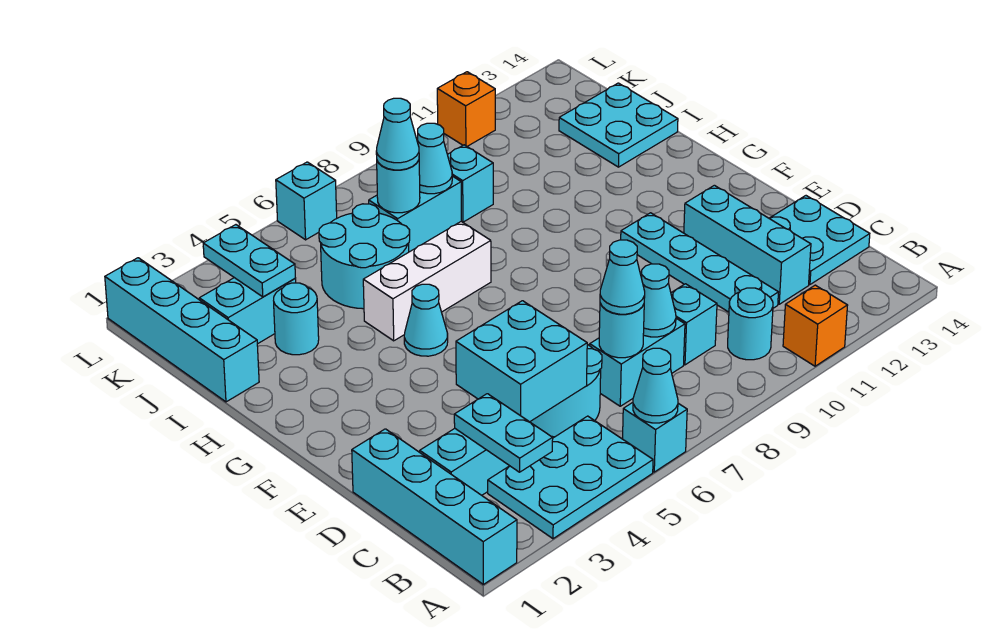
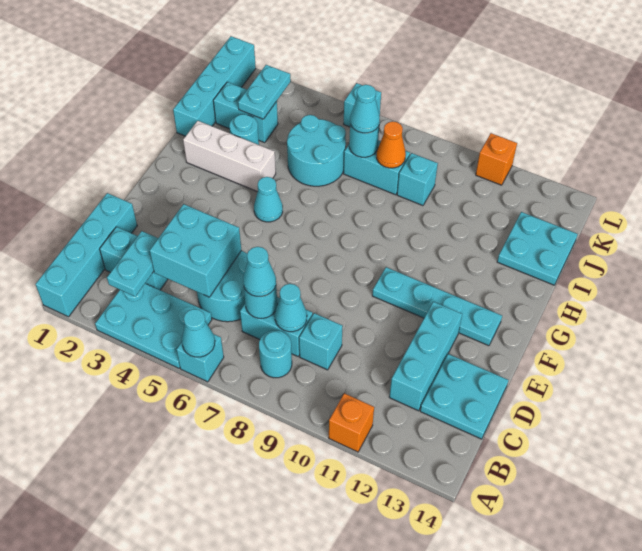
cyan 1x1 round brick [728,288,773,360] -> cyan 1x1 round brick moved to [259,330,292,378]
cyan 1x4 plate [621,213,778,312] -> cyan 1x4 plate turned to [372,267,502,346]
white 1x3 brick [363,221,491,341] -> white 1x3 brick moved to [183,121,276,192]
cyan 1x1 cone [418,123,452,194] -> orange 1x1 cone [377,121,406,168]

